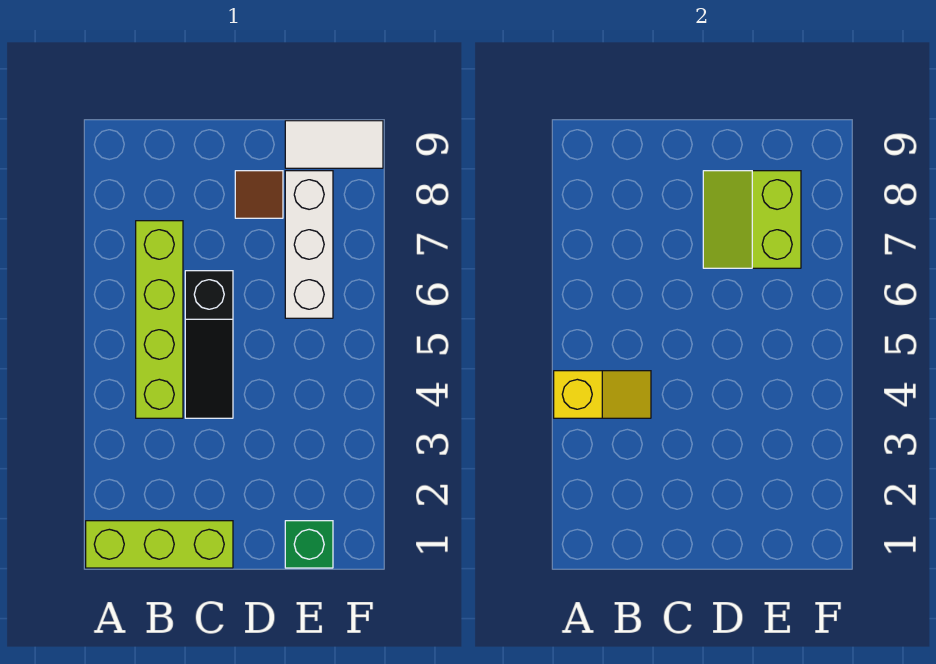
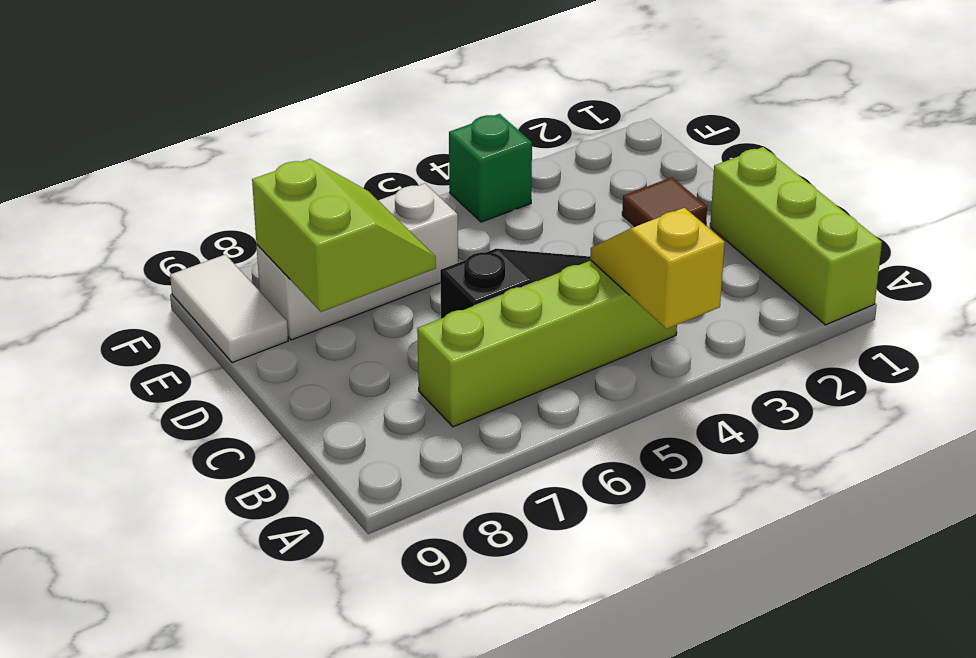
lime 2x2 slope [703,171,801,268] -> lime 2x2 slope turned to [252,159,436,312]
brown 1x1 tile [235,171,283,218] -> brown 1x1 tile moved to [622,177,707,227]
green 1x1 brick [285,521,333,568] -> green 1x1 brick moved to [449,114,532,222]

